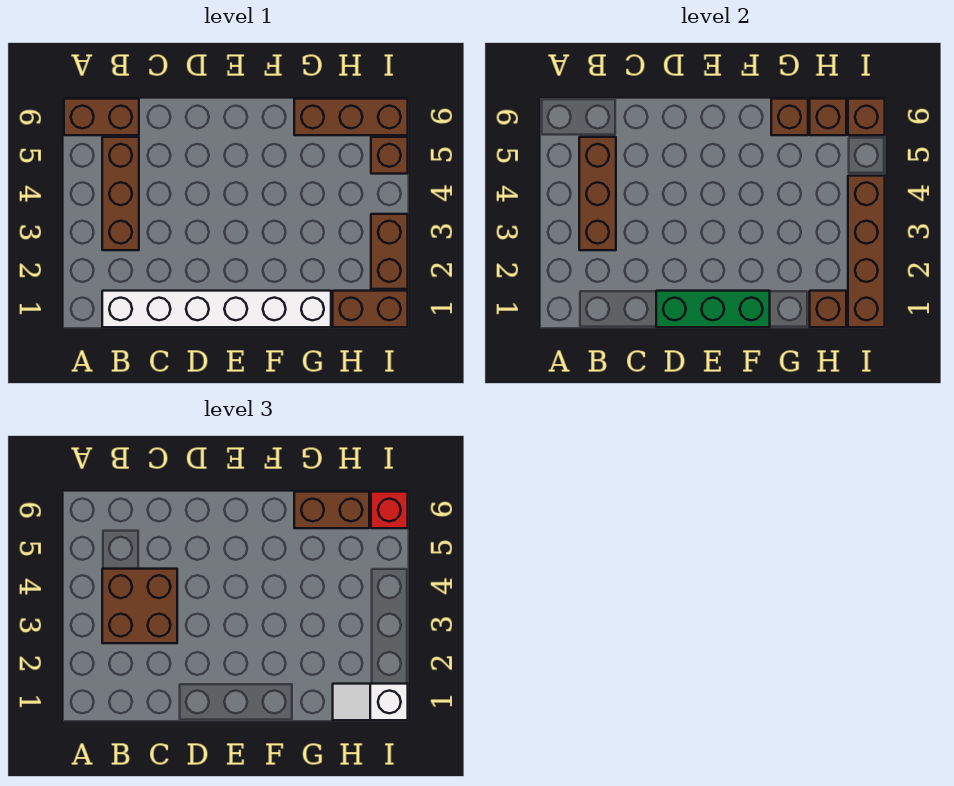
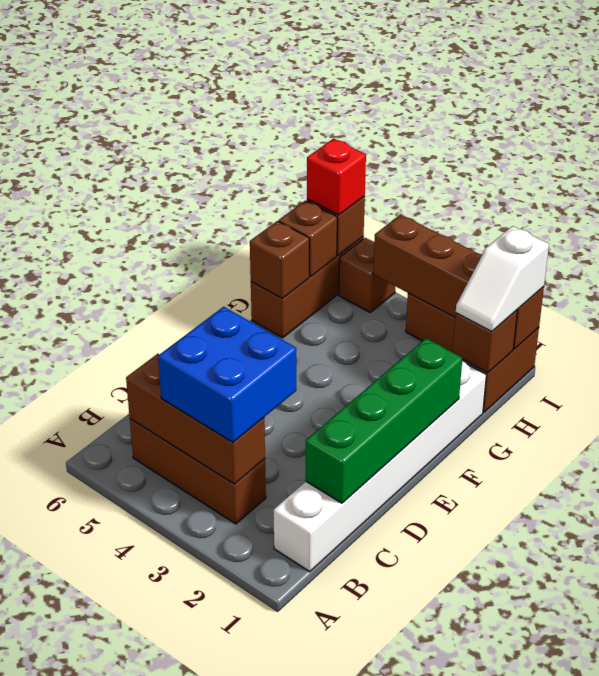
brown 1x2 brick [64,99,139,135] -> none
brown 2x2 brick [102,569,177,643] -> blue 2x2 brick [158,307,296,443]
green 1x3 brick [656,291,770,327] -> green 1x4 brick [306,338,462,503]
brown 1x2 brick [294,492,369,528] -> none

